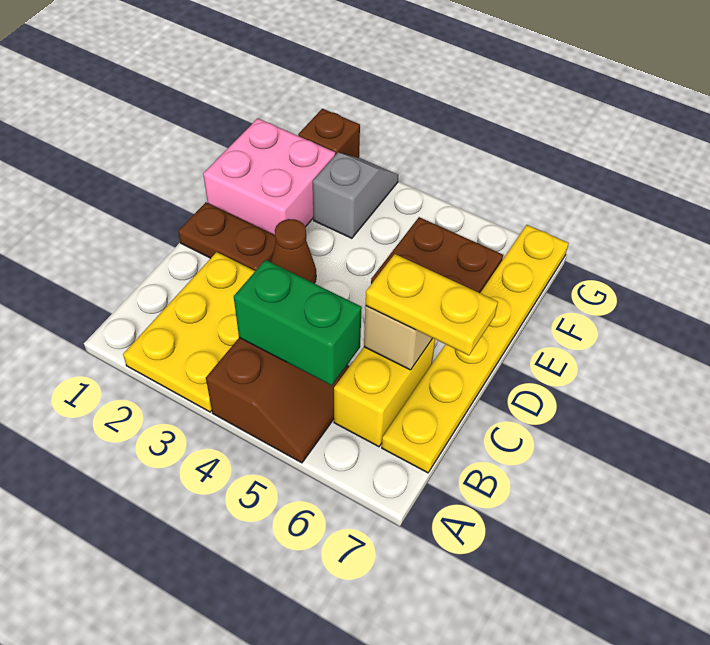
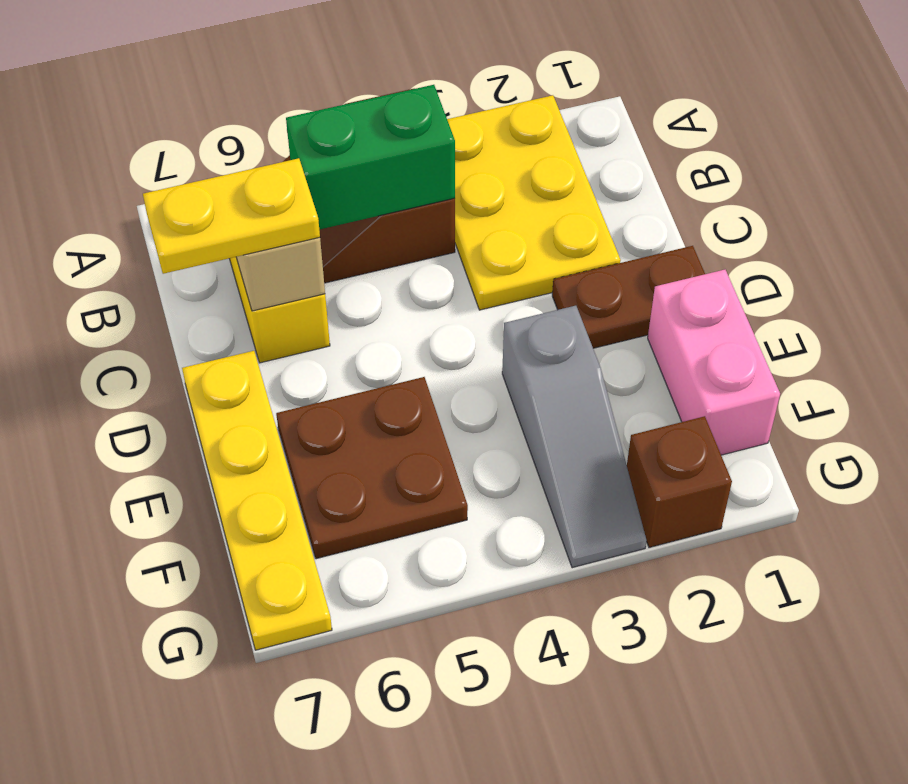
yellow 1x6 plate [382,225,569,473] -> yellow 1x4 plate [182,351,332,650]
brown 1x1 cone [271,219,316,283] -> none
pink 2x2 brick [203,118,335,235] -> pink 1x2 brick [648,270,780,455]
grey 1x2 slope [313,153,398,238] -> grey 1x3 slope [502,306,647,568]

